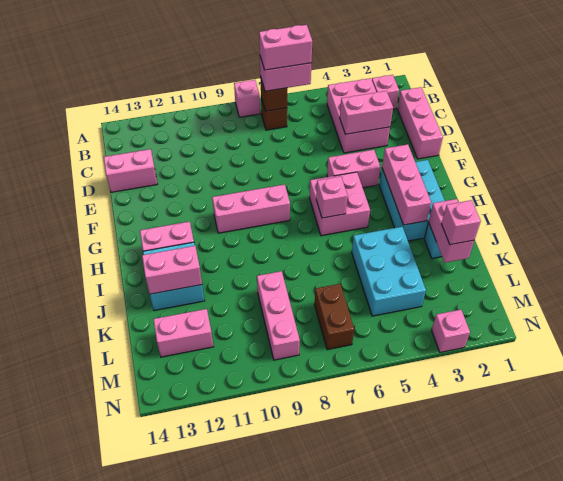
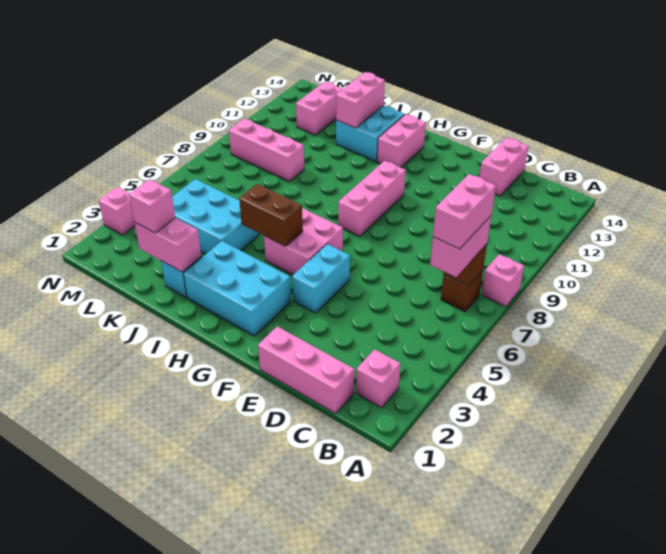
pink 2x3 brick [327,78,390,153] -> none
pink 1x2 brick [340,91,393,134] -> none
pink 1x2 brick [327,150,380,188] -> cyan 1x2 brick [292,244,350,313]
pink 1x3 brick [382,144,431,225] -> none
pink 1x1 brick [316,176,348,218] -> none
brown 1x2 brick [314,284,354,350] -> brown 1x2 brick moved to [239,184,303,246]

